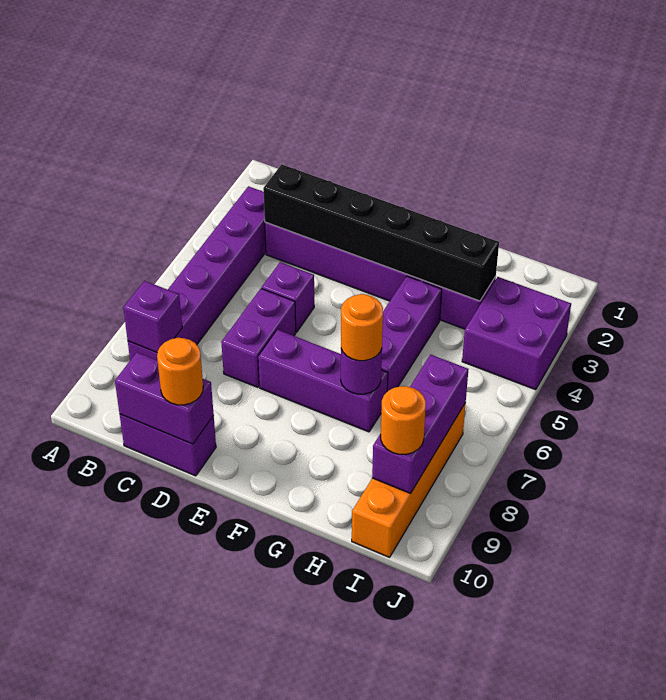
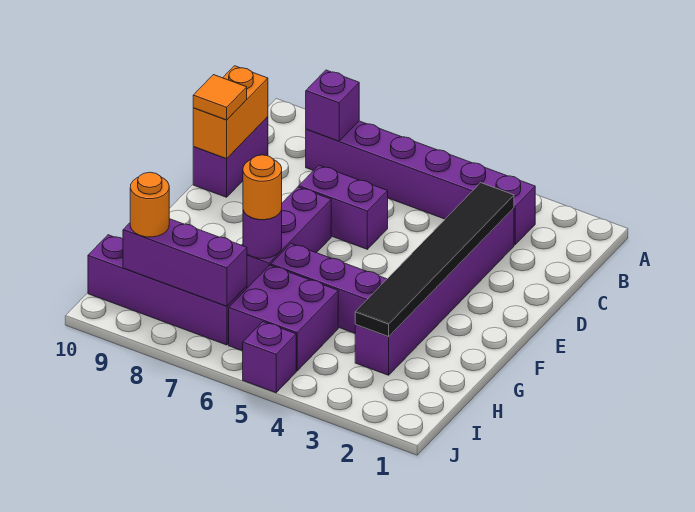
black 1x6 brick [263,164,499,301] -> black 1x6 tile [355,183,514,337]
purple 1x2 brick [115,352,214,444] -> orange 1x2 brick [193,66,268,159]
purple 1x1 brick [262,262,314,332] -> purple 1x1 brick moved to [243,322,296,393]
orange 1x1 round brick [157,338,203,405] -> orange 1x1 tile [193,75,247,120]
purple 2x2 brick [462,277,571,390] -> purple 2x2 brick moved to [229,265,338,371]
orange 1x4 brick [352,403,466,557] -> purple 1x4 brick [88,235,247,345]

